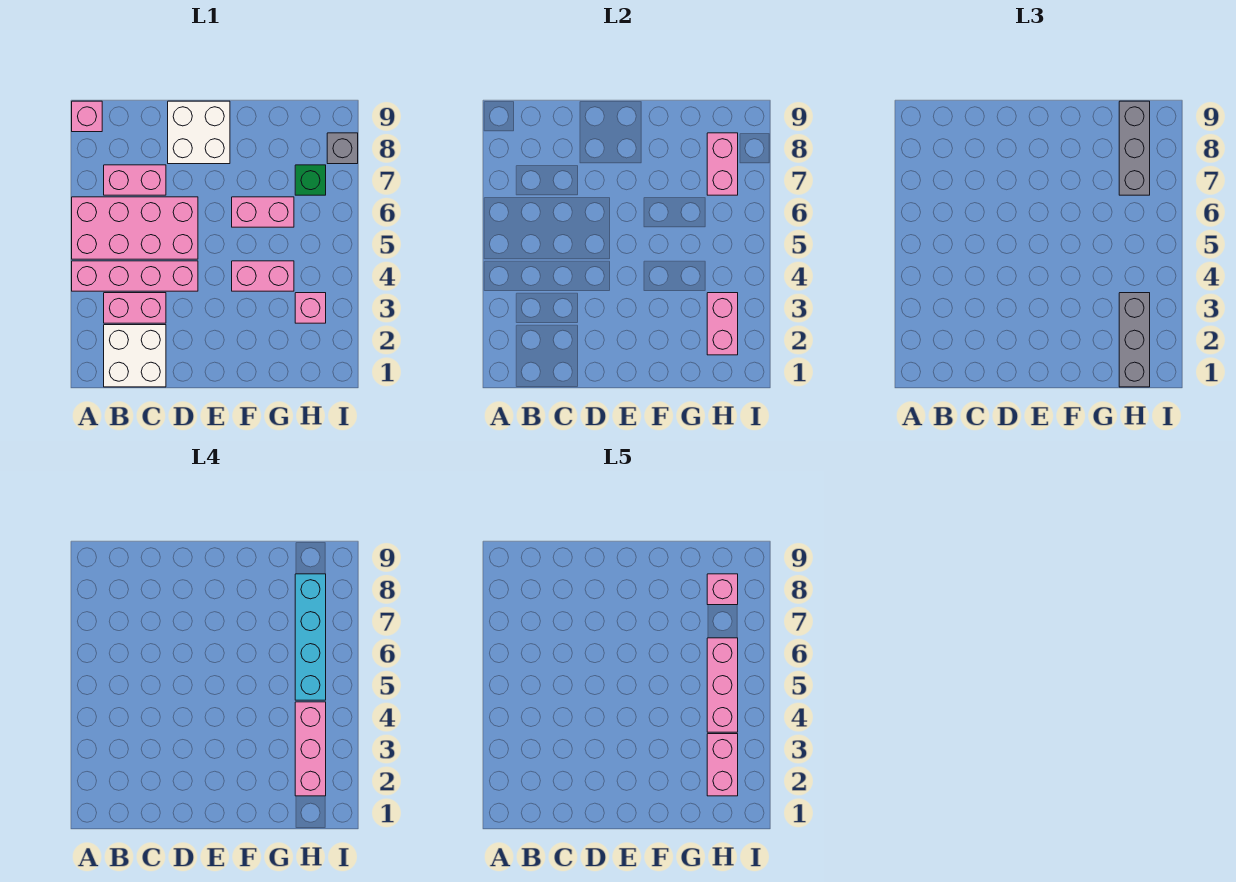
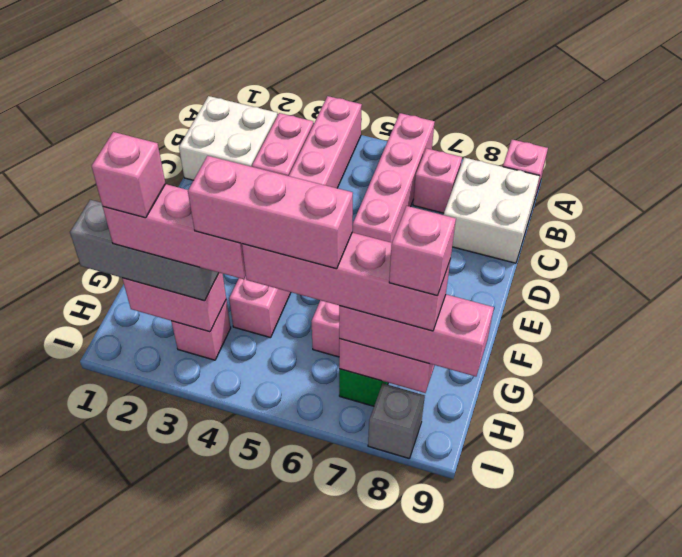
pink 2x4 brick [72,197,198,259] -> pink 1x4 brick [353,113,435,243]
pink 1x2 brick [104,165,166,195] -> pink 1x1 brick [413,148,462,213]
white 2x2 brick [168,101,230,164] -> white 2x2 brick moved to [444,158,540,263]
pink 1x2 brick [707,734,738,796] -> pink 1x1 brick [92,132,165,218]
cyan 1x4 brick [295,574,326,700] -> pink 1x4 brick [242,232,450,331]
grey 1x3 brick [1119,101,1150,195] -> pink 1x3 brick [339,294,494,376]

